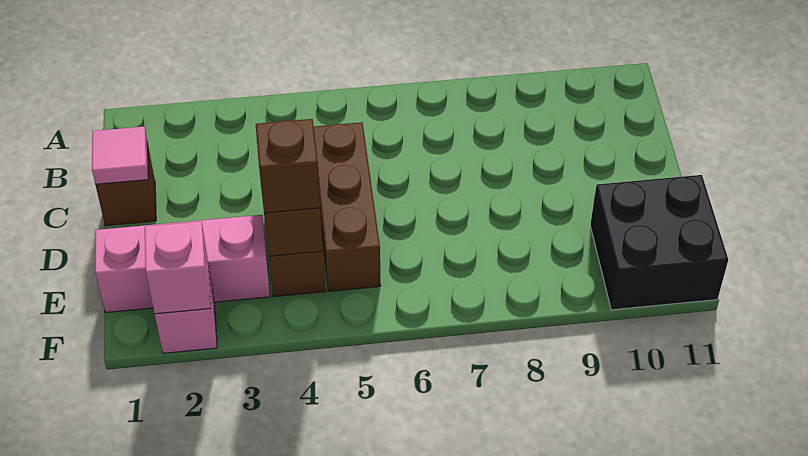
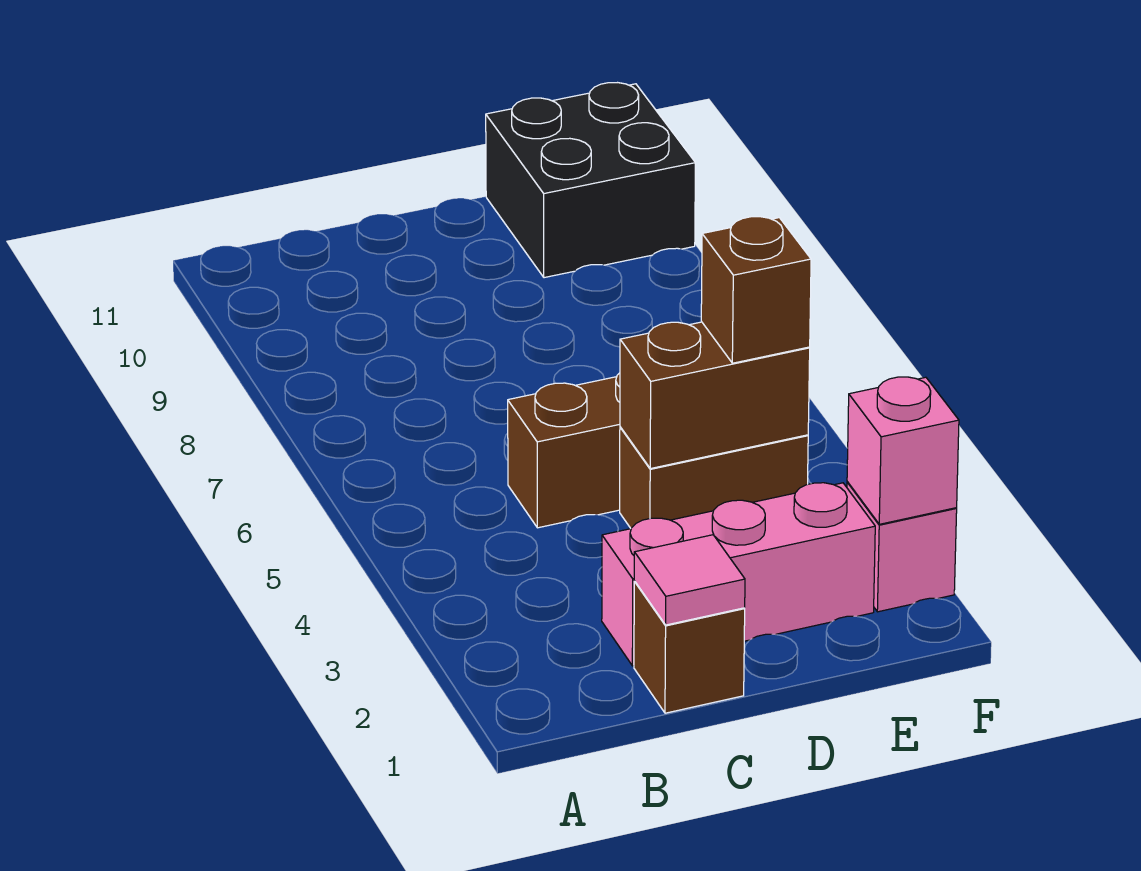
pink 1x3 brick [95,215,270,313] -> pink 1x3 brick turned to [602,483,875,666]

